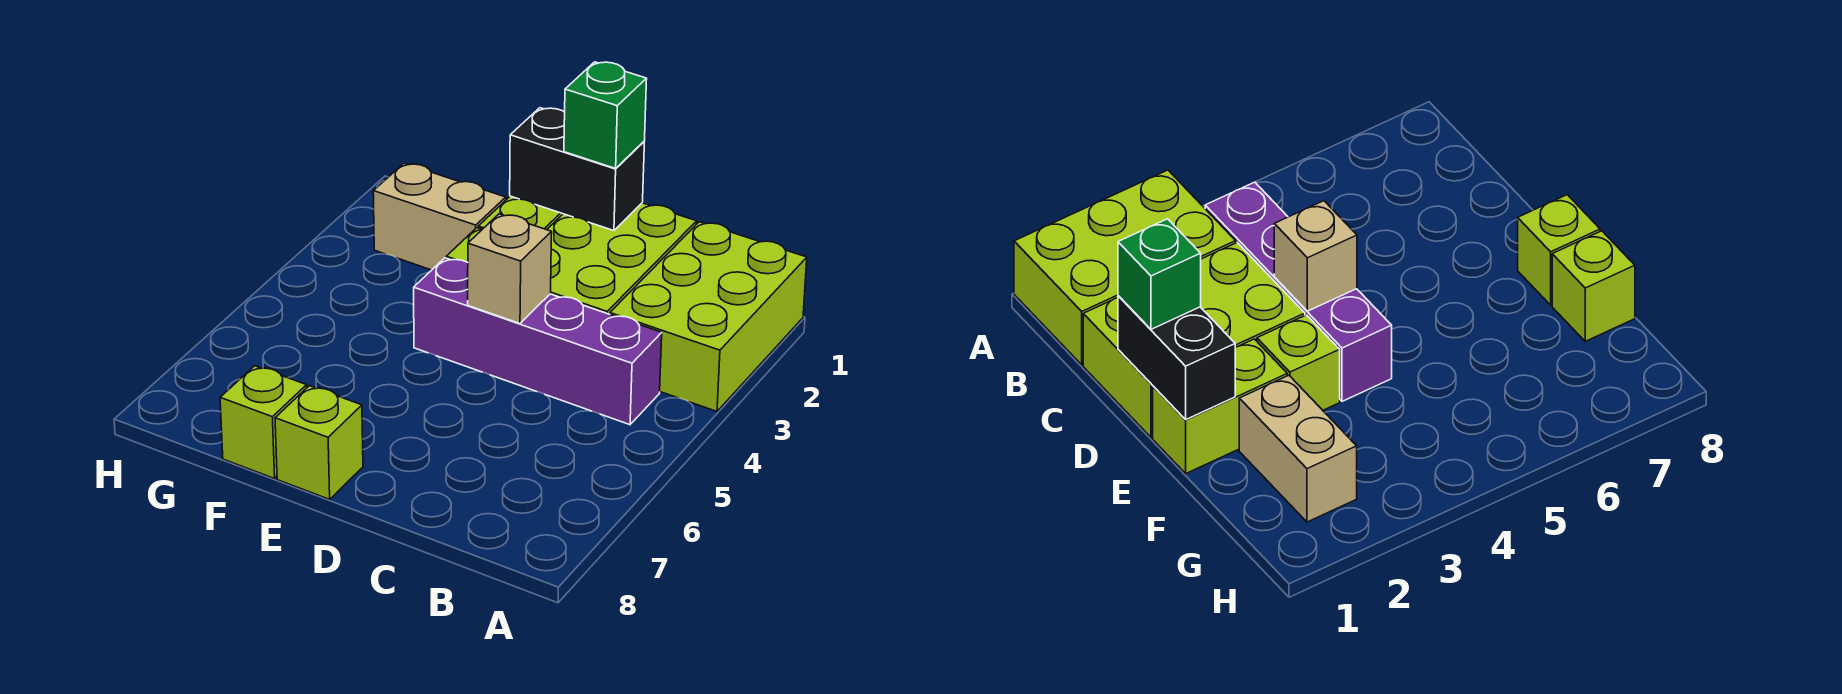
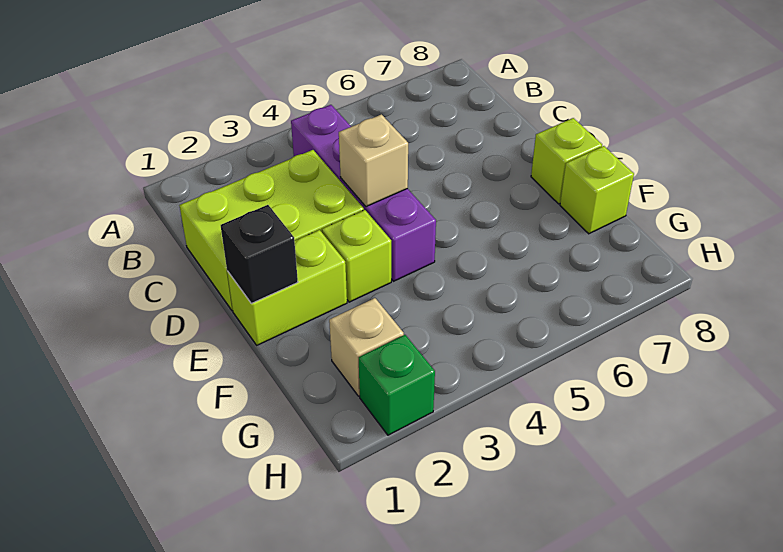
lime 2x3 brick [610,222,807,411] -> none
black 1x2 brick [510,108,644,231] -> black 1x1 brick [221,205,298,303]
green 1x1 brick [564,62,647,168] -> green 1x1 brick moved to [359,335,435,435]
tan 1x2 brick [373,163,506,270] -> tan 1x1 brick [329,298,404,396]

